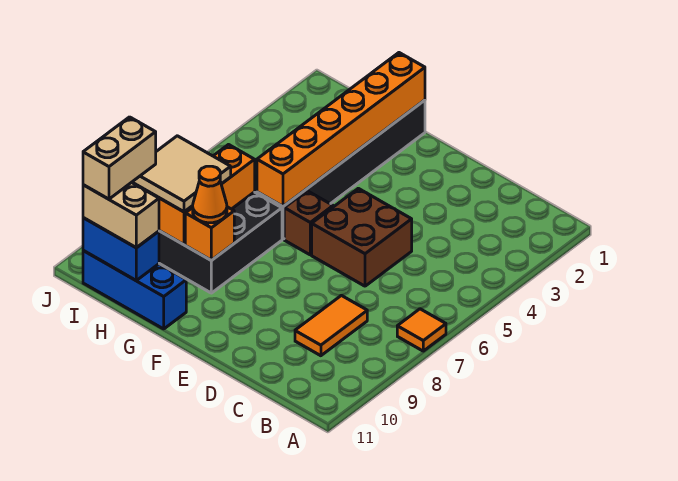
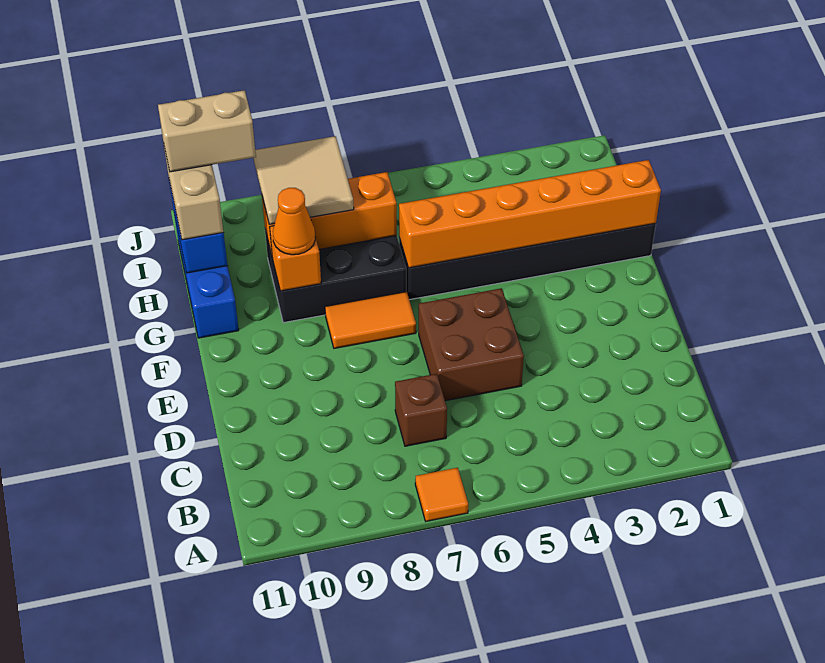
orange 1x2 tile [295,295,367,356] -> orange 1x2 tile moved to [325,292,416,348]
brown 1x1 brick [284,191,333,255] -> brown 1x1 brick moved to [395,374,447,446]

